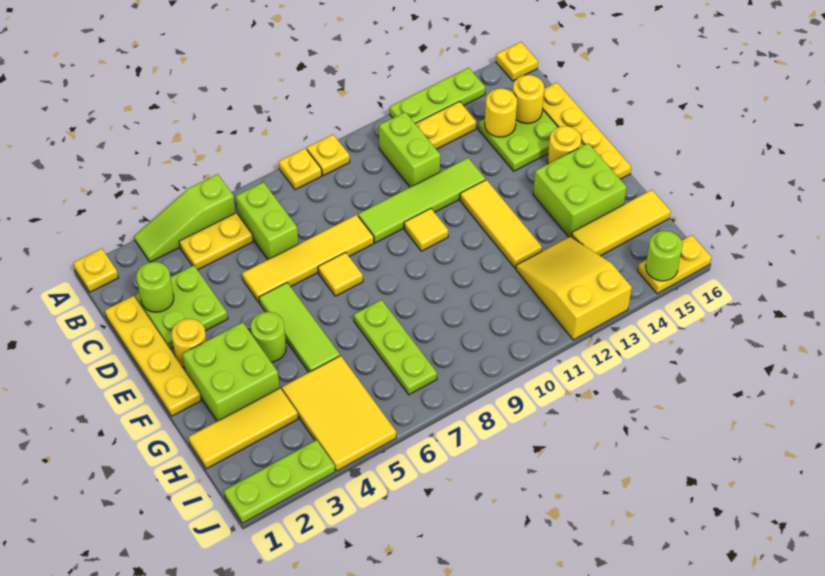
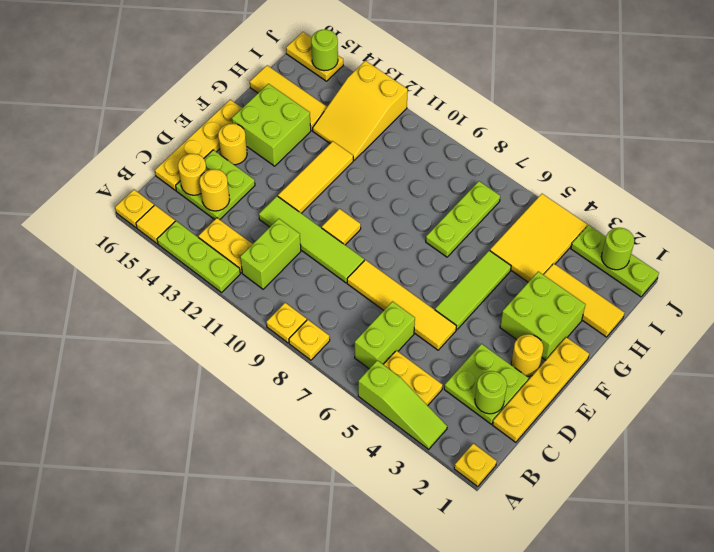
yellow 1x1 tile [318,252,363,296] -> yellow 1x1 tile moved to [136,205,175,244]
lime 1x1 round brick [251,312,286,362] -> lime 1x1 round brick moved to [601,228,634,270]

